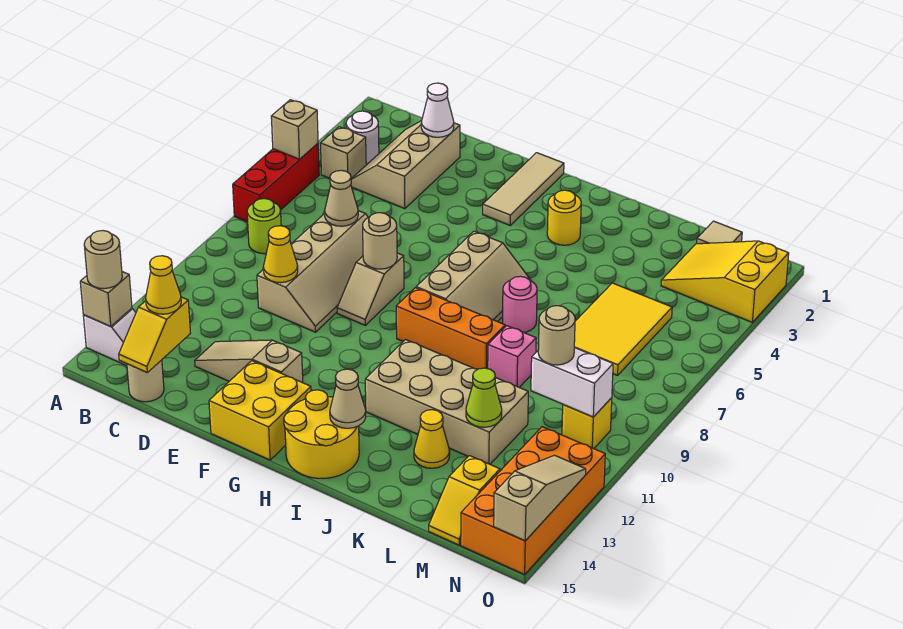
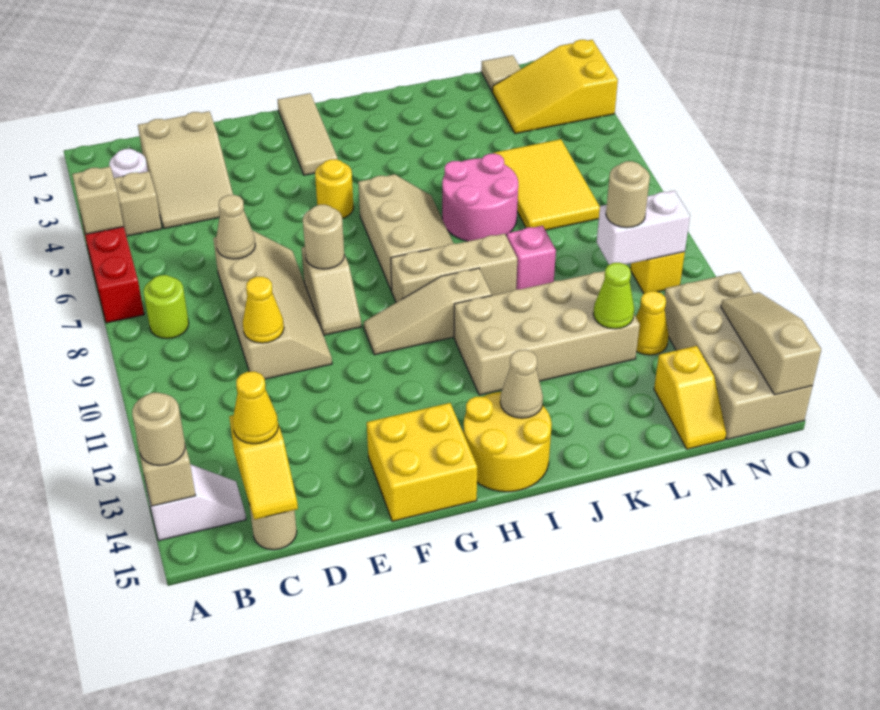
tan 2x3 slope [351,121,460,209] -> tan 2x3 slope turned to [138,111,233,229]
white 1x1 cone [421,83,454,137] -> none
tan 1x3 slope [195,340,303,383] -> tan 1x3 slope moved to [364,268,492,355]
orange 1x3 brick [396,288,505,369] -> tan 1x3 brick [391,234,517,302]
yellow 1x1 round brick [547,190,581,245] -> yellow 1x1 round brick moved to [315,159,354,219]
pink 1x1 round brick [503,276,537,332] -> pink 2x2 round brick [442,154,518,241]
yellow 1x1 cone [414,410,450,468] -> yellow 1x1 cone moved to [636,291,669,355]
orange 2x4 brick [461,427,605,575] -> tan 2x4 brick [664,272,813,440]

